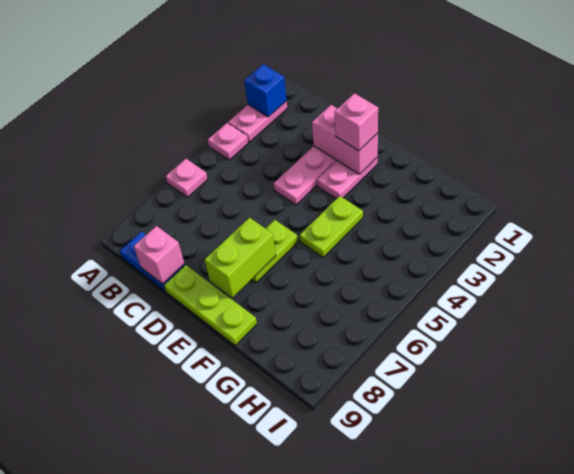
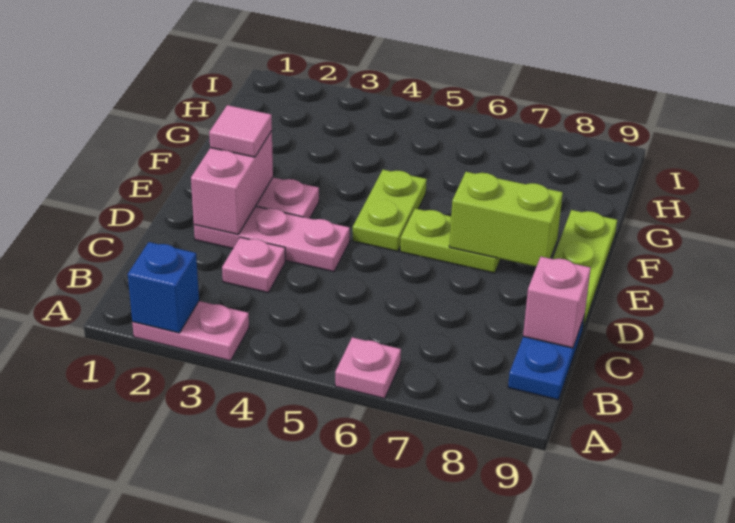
pink 1x1 plate [208,123,248,160] -> pink 1x1 plate moved to [222,237,285,293]
pink 1x1 brick [335,93,378,151] -> pink 1x1 tile [209,105,272,157]
lime 1x2 plate [300,196,363,257] -> lime 1x2 plate turned to [353,170,427,251]

